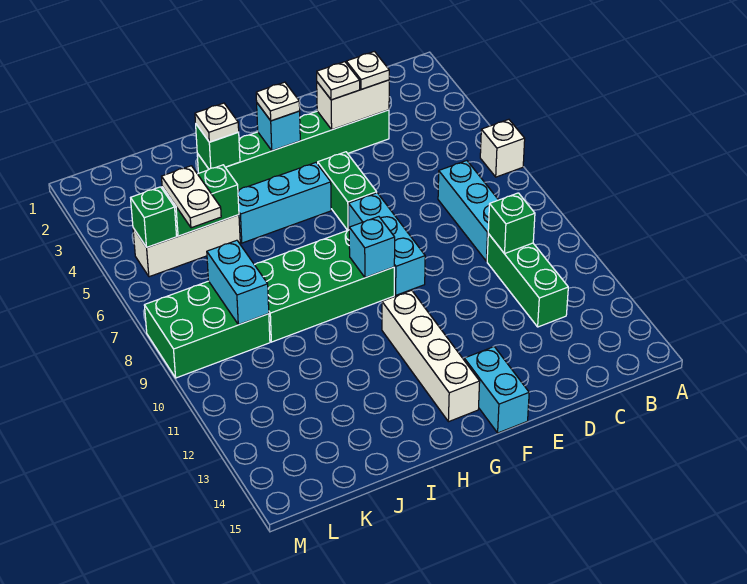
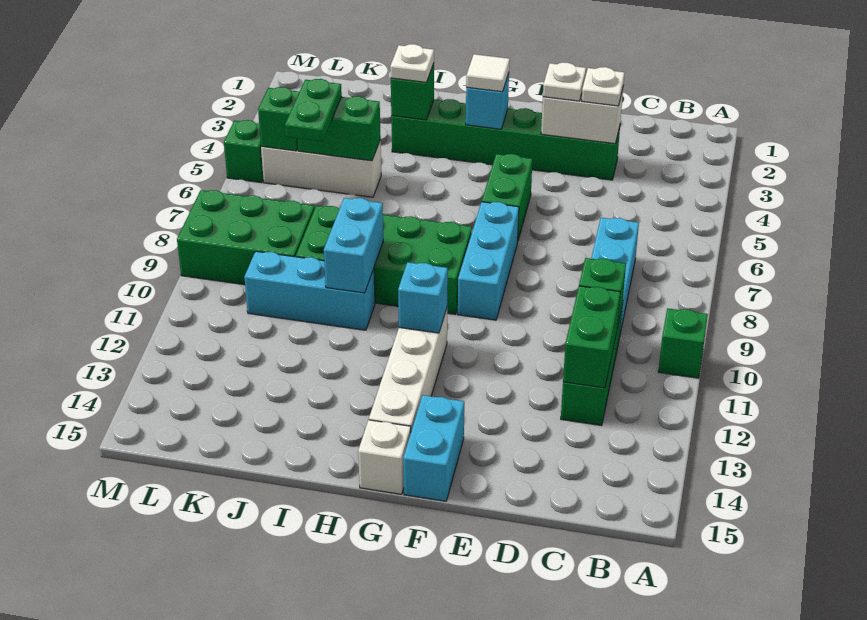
white 1x1 brick [480,119,525,177] -> white 1x1 brick moved to [358,420,411,494]
none -> green 1x1 brick [658,308,708,378]
none -> green 1x2 brick [563,286,620,388]
white 1x1 plate [256,82,300,121] -> white 1x1 tile [466,54,510,92]
cyan 1x3 brick [238,163,331,243] -> cyan 1x3 brick moved to [244,251,375,330]
cyan 1x1 brick [349,217,395,278] -> cyan 1x1 brick moved to [398,262,448,333]
white 1x2 plate [161,166,221,228] -> green 1x2 plate [285,79,342,141]
cyan 1x2 brick [207,240,269,325] -> cyan 1x2 brick moved to [324,198,383,293]
none -> green 1x1 brick [224,120,263,183]

